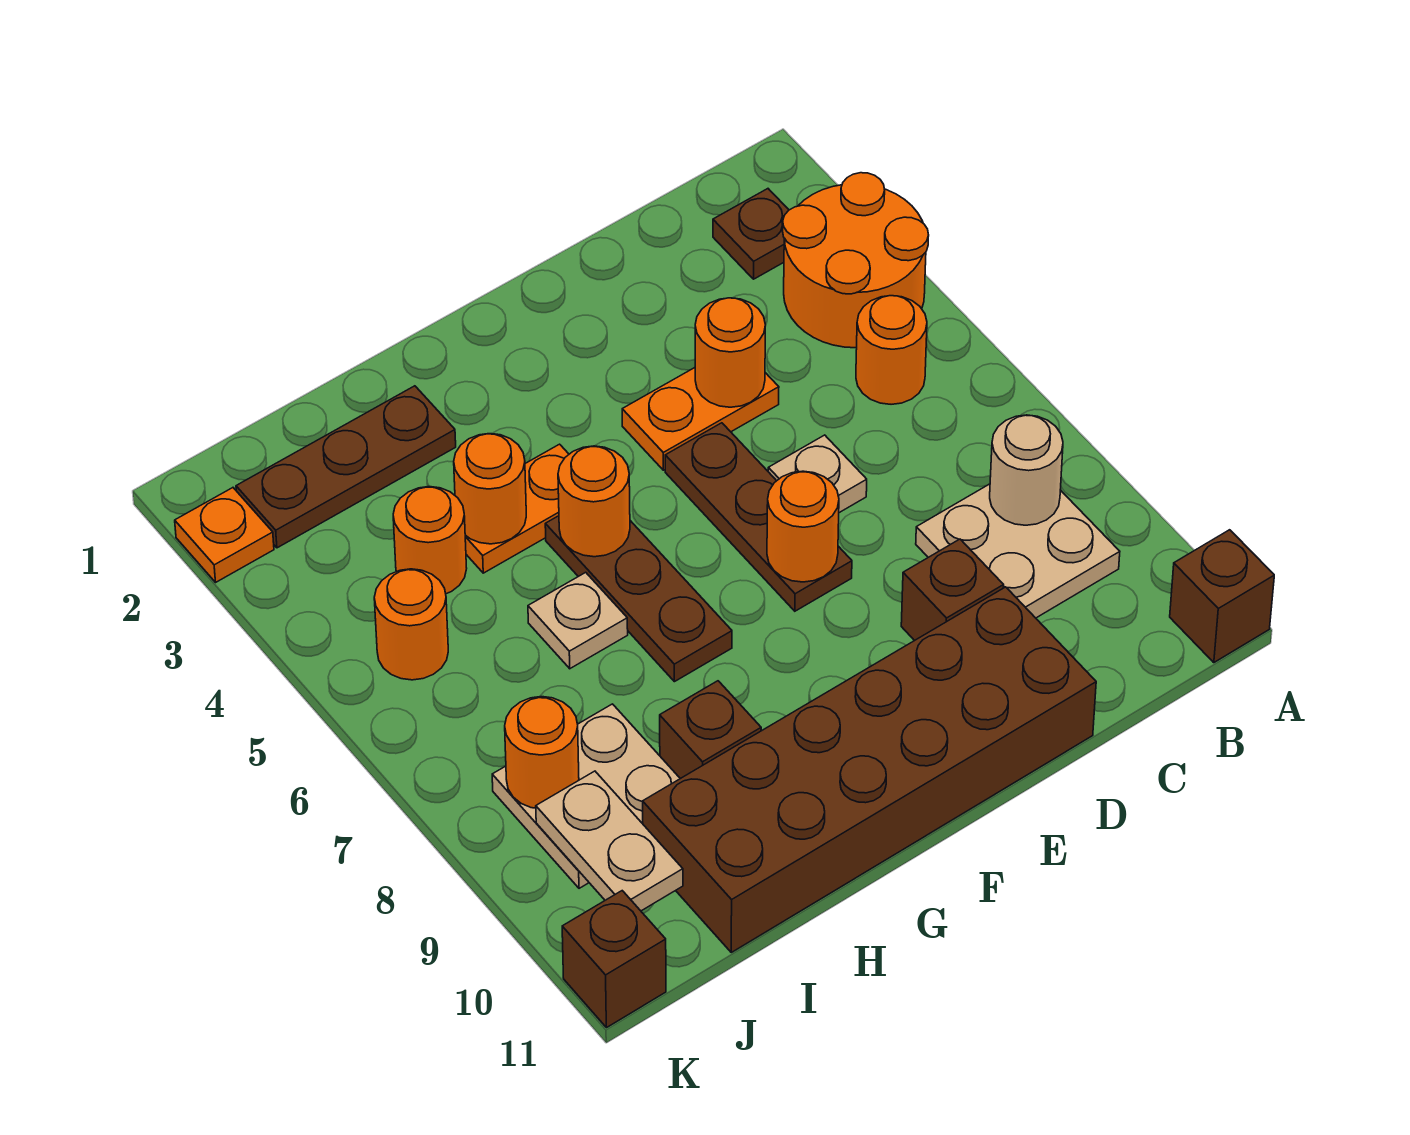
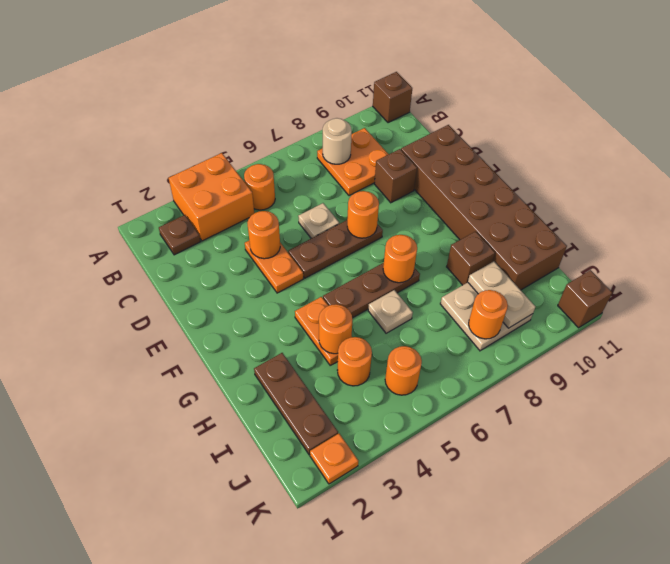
orange 2x2 round brick [783,173,929,348] -> orange 2x2 brick [169,153,254,241]
tan 2x2 plate [916,484,1120,618] -> orange 2x2 plate [317,128,389,196]
orange 1x1 round brick [558,446,630,557] -> orange 1x1 round brick moved to [383,235,417,283]
tan 1x2 plate [536,771,683,911] -> tan 1x2 plate turned to [468,261,535,328]

